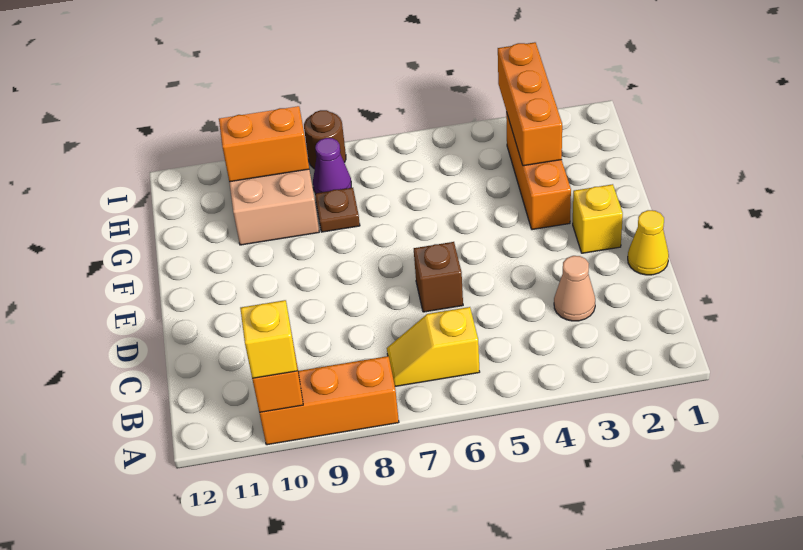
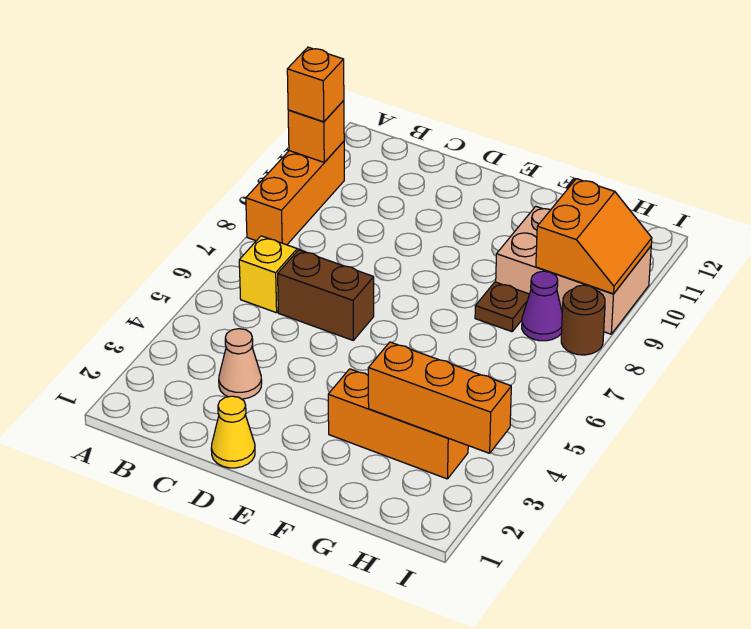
yellow 1x1 brick [240,300,297,379] -> orange 1x1 brick [287,47,344,122]
brown 1x1 brick [414,242,463,312] -> brown 1x2 brick [278,250,374,340]
yellow 1x1 brick [573,184,623,253] -> none

